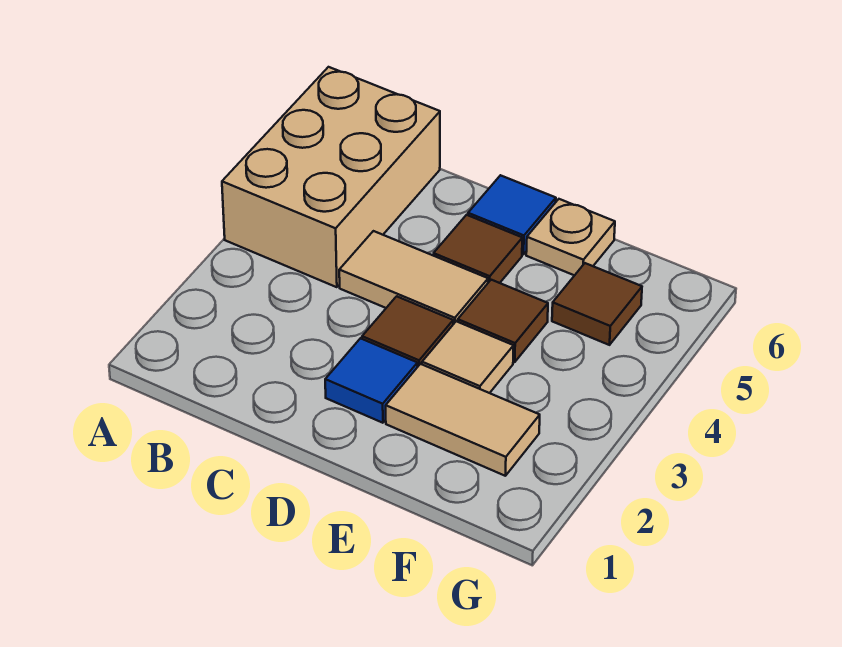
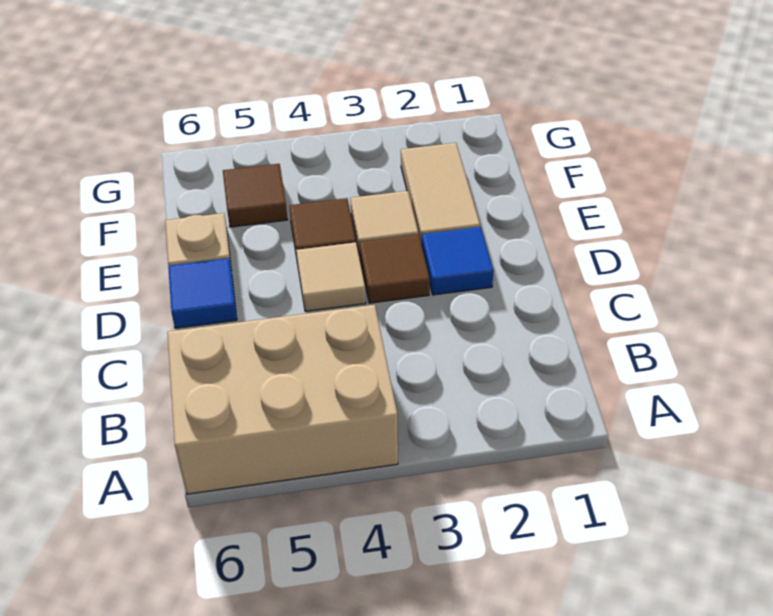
tan 1x2 tile [339,231,488,324] -> tan 1x1 tile [296,242,366,311]
brown 1x1 tile [434,215,522,283] -> none

